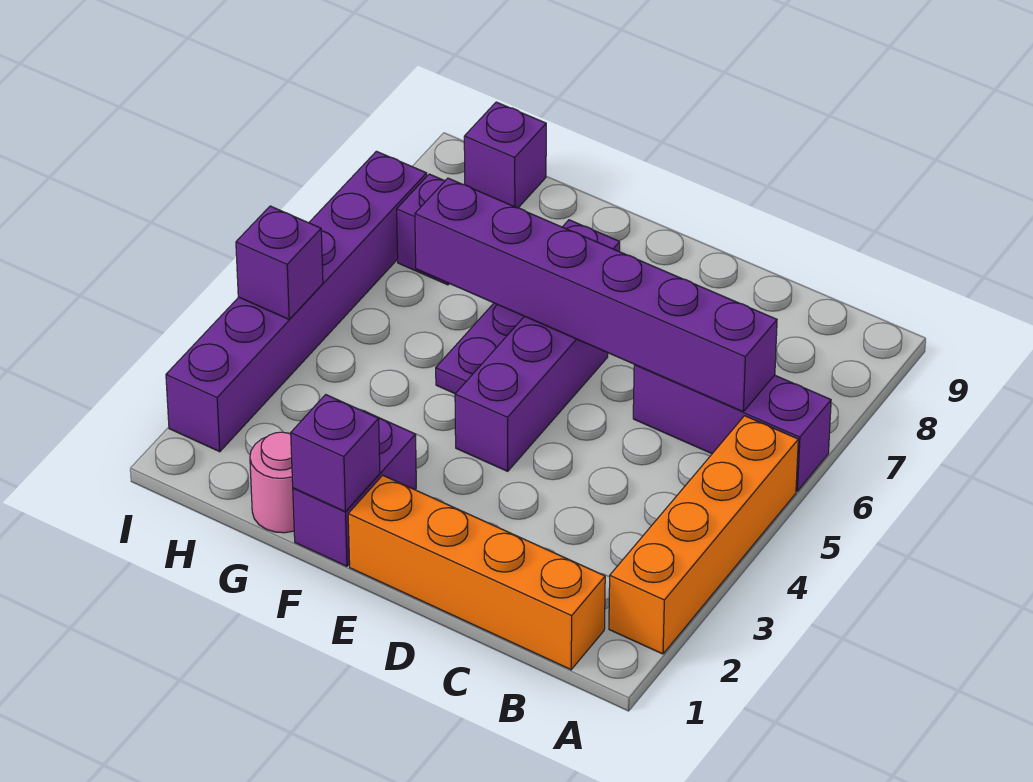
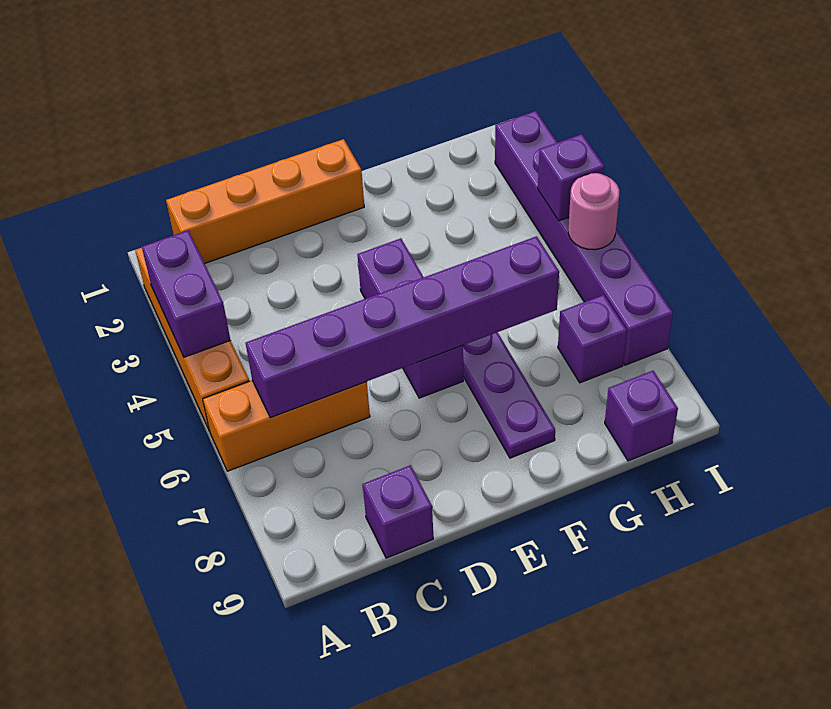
purple 1x3 brick [633,365,831,491] -> orange 1x3 brick [203,381,370,471]
purple 1x2 brick [293,411,416,566] -> purple 1x2 brick moved to [142,231,230,357]
purple 1x1 brick [291,395,380,512] -> purple 1x1 brick moved to [363,465,433,558]
pink 1x1 round brick [250,432,294,533] -> pink 1x1 round brick moved to [568,173,619,250]

